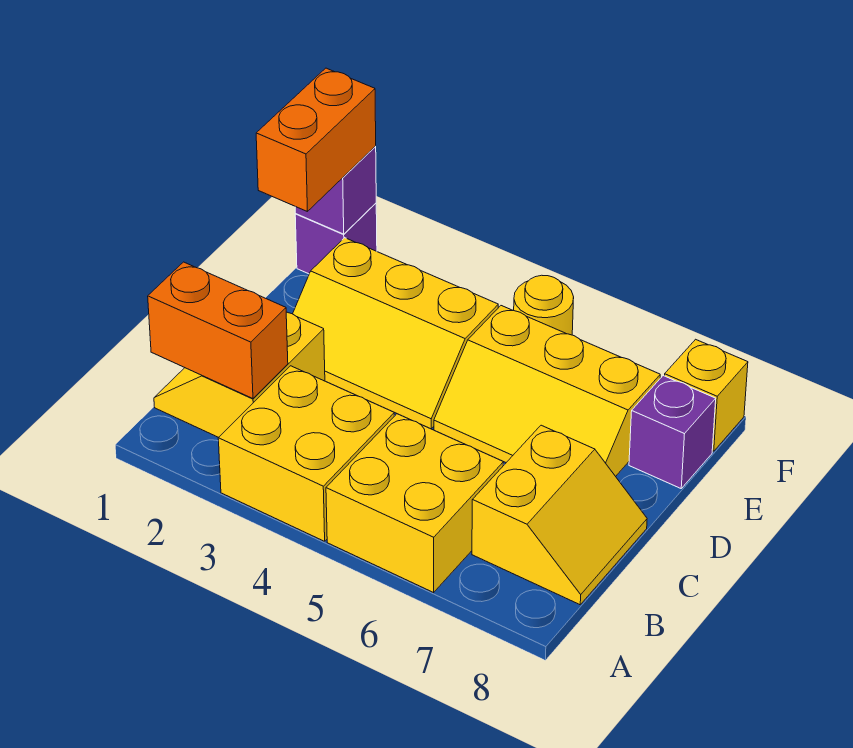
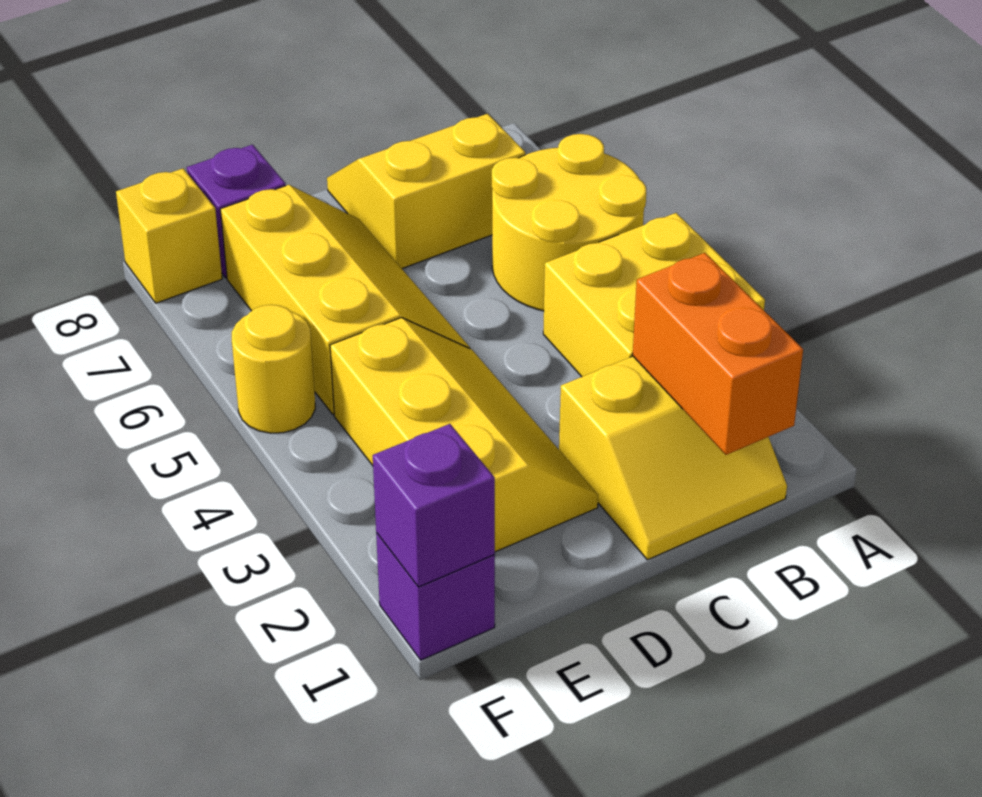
yellow 2x2 brick [326,414,503,592] -> yellow 2x2 round brick [492,134,646,311]
orange 1x2 brick [256,68,376,212] -> none

